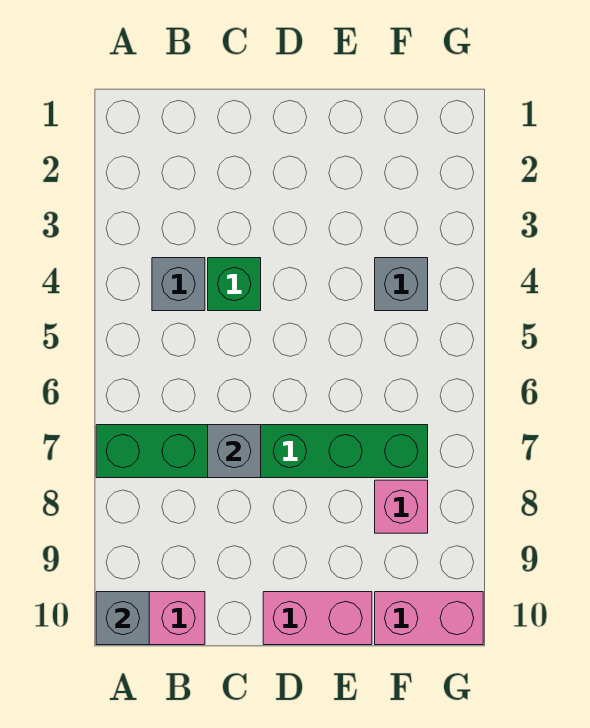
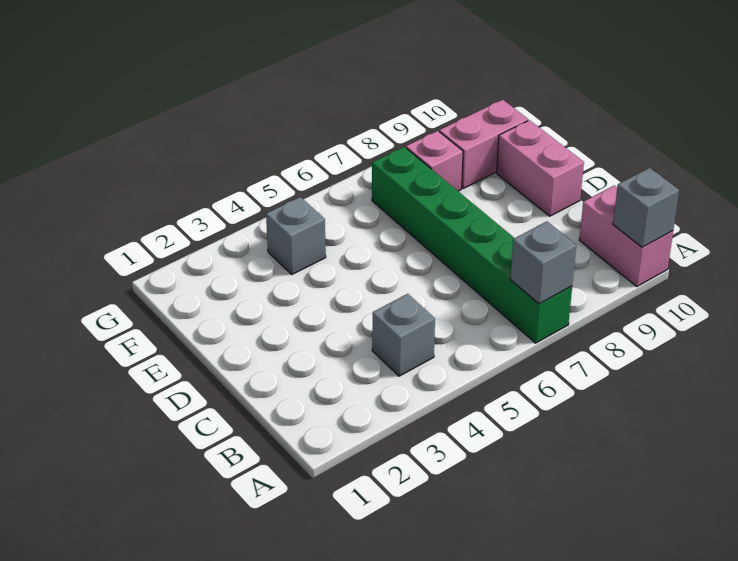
green 1x1 brick [208,258,261,311] -> none
grey 1x1 brick [208,425,261,478] -> grey 1x1 brick moved to [510,222,576,304]
pink 1x2 brick [375,592,483,645] -> pink 1x2 brick turned to [439,100,528,189]

